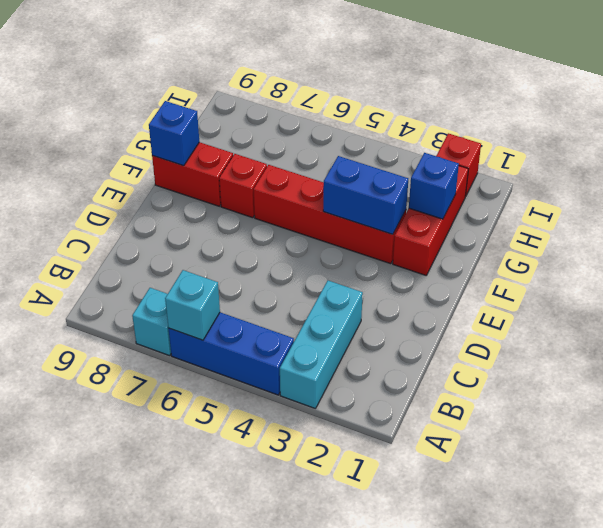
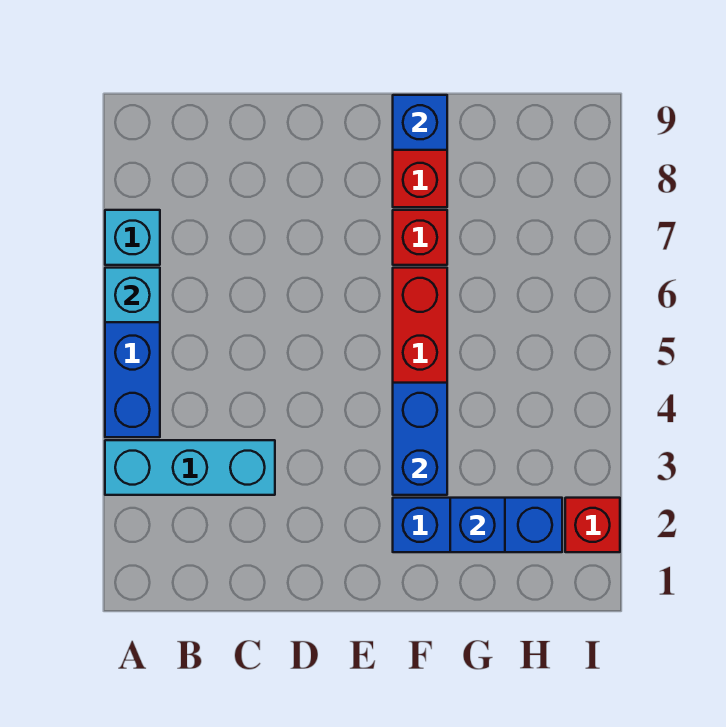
red 1x3 brick [393,166,468,275] -> blue 1x3 brick [393,498,562,552]

